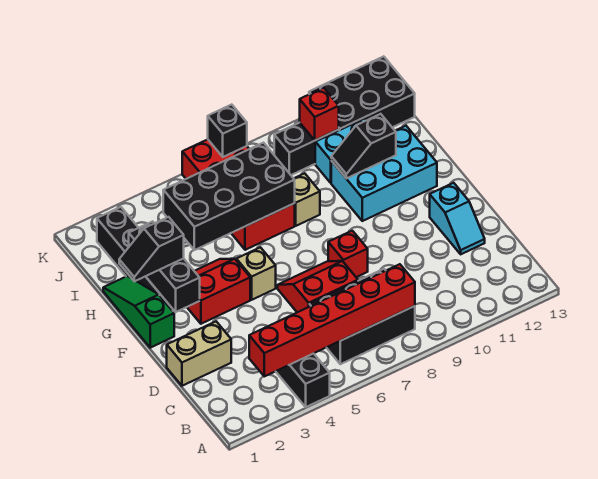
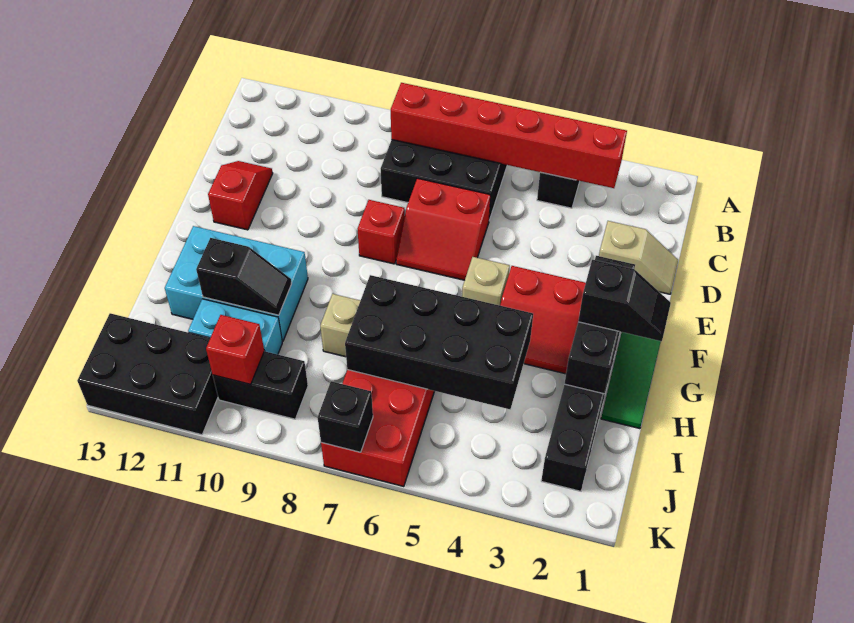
tan 1x2 brick [167,322,231,386] -> tan 1x2 slope [599,221,678,294]
cyan 1x2 slope [430,183,485,254] -> red 1x2 slope [208,161,273,230]

